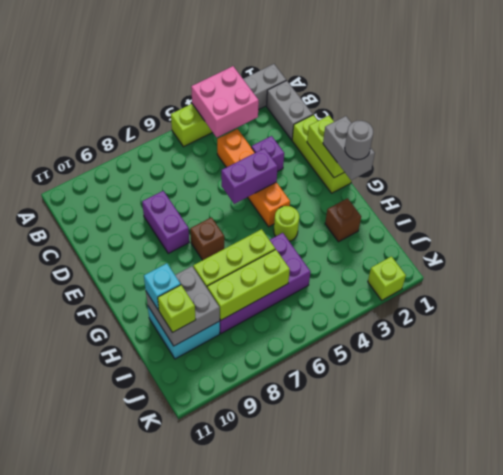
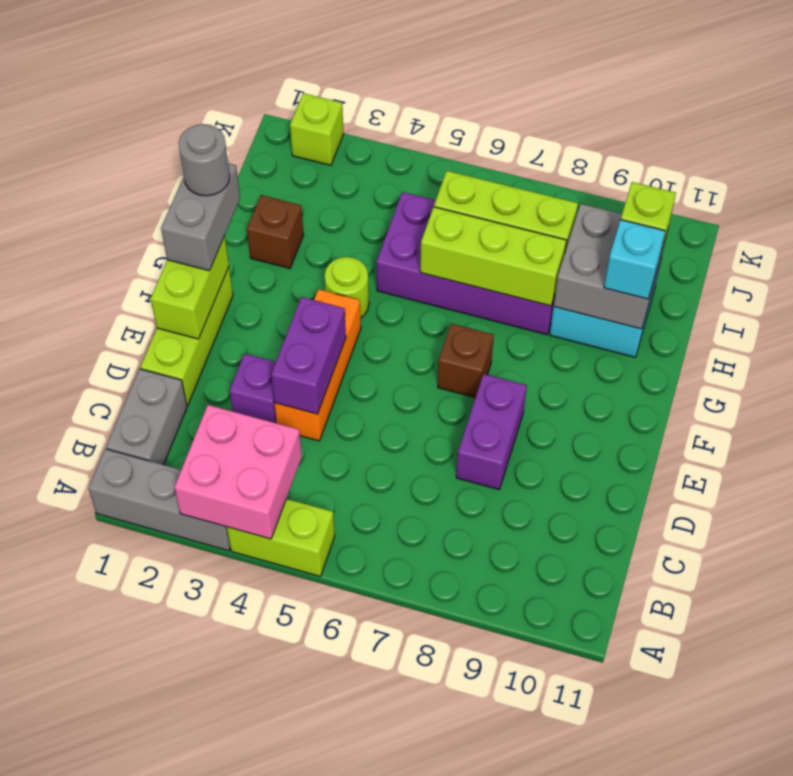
orange 1x4 brick [217,129,290,227] -> orange 1x3 brick [275,289,361,441]
purple 1x2 brick [221,148,278,204] -> purple 1x2 brick turned to [271,297,346,414]

